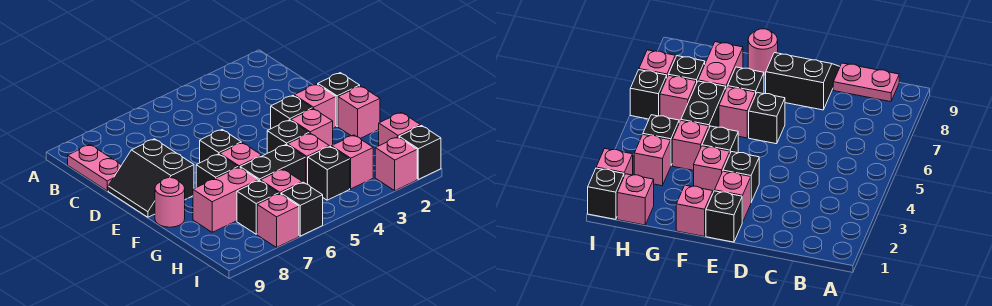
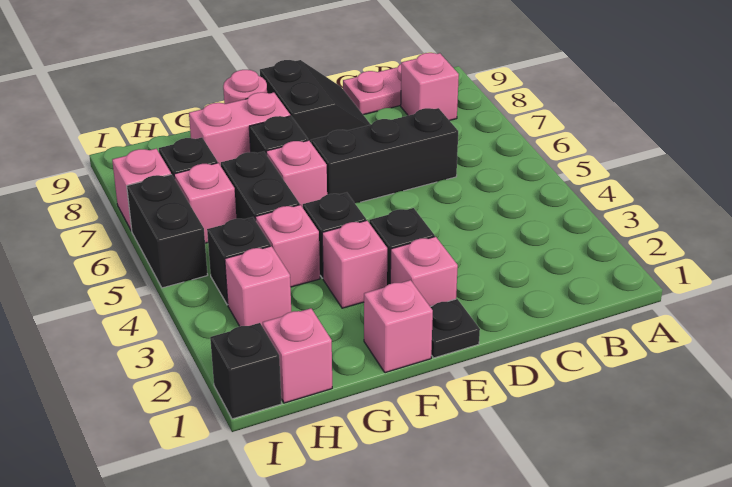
black 2x2 slope [108,139,194,217] -> black 2x2 slope turned to [260,60,371,142]
black 1x1 brick [318,73,360,126] -> black 1x1 plate [431,299,480,358]
black 1x1 brick [200,130,241,163] -> black 1x3 brick [311,108,458,203]
pink 1x2 brick [193,167,258,232] -> pink 1x2 brick turned to [189,92,290,166]
pink 1x1 brick [375,137,417,191] -> pink 1x1 brick moved to [401,53,459,121]
black 1x1 brick [281,182,323,236] -> black 1x2 brick [127,174,208,288]

